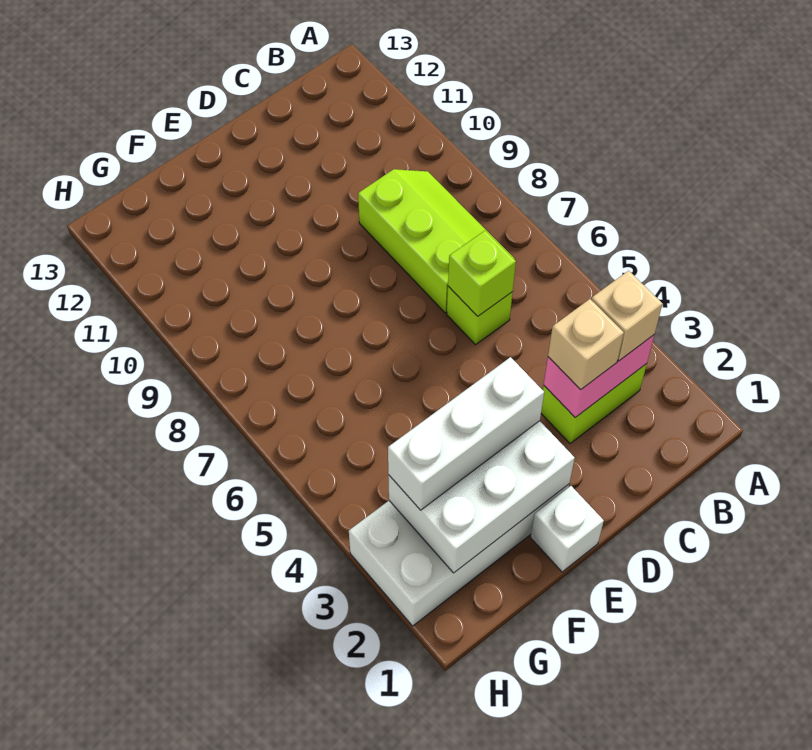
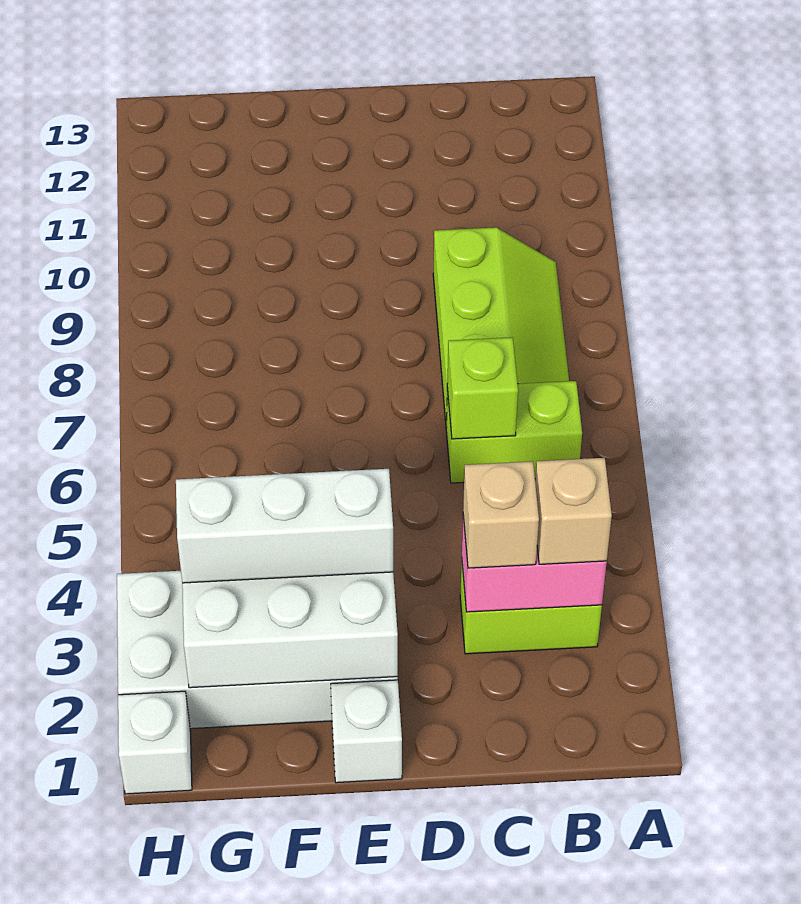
lime 1x1 brick [447,286,513,345] -> lime 1x2 brick [446,381,582,483]
none -> white 1x1 brick [118,691,192,794]

